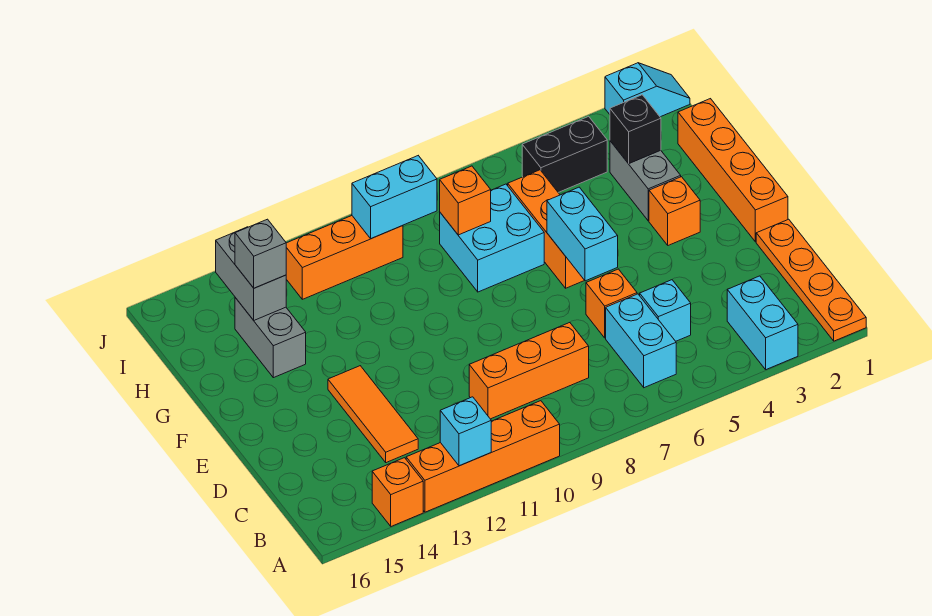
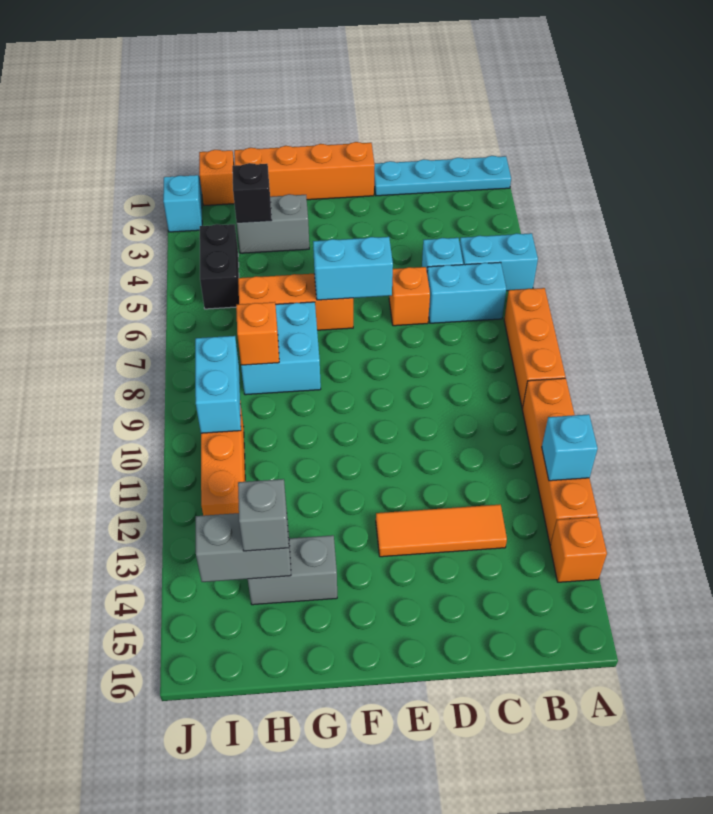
orange 1x4 plate [756,219,866,341] -> cyan 1x4 plate [374,156,511,196]
cyan 1x2 brick [727,276,798,370] -> cyan 1x2 brick moved to [460,233,538,291]
orange 1x3 brick [469,323,589,419] -> orange 1x3 brick moved to [504,288,566,408]
orange 1x1 brick [649,177,700,245] -> orange 1x1 brick moved to [199,150,234,206]

